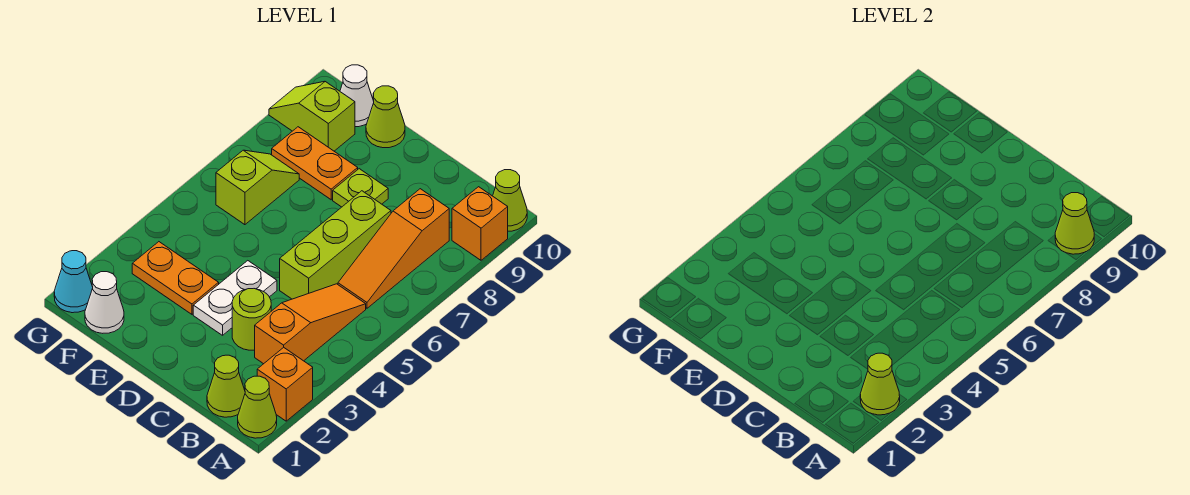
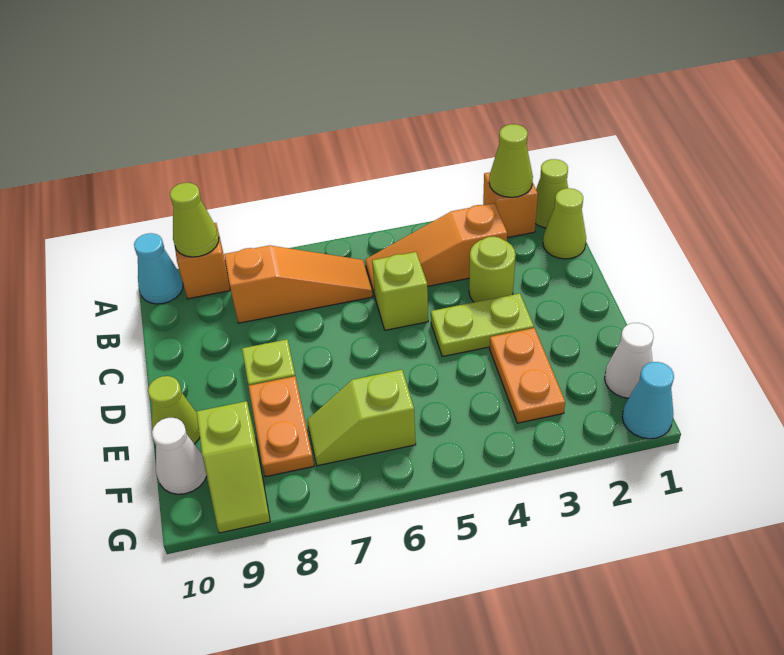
lime 1x1 cone [493,170,527,231] -> cyan 1x1 cone [134,233,183,304]
lime 1x3 brick [280,191,391,299] -> lime 1x1 brick [372,252,428,330]
white 1x2 plate [193,261,277,335] -> lime 1x2 plate [431,293,534,357]

